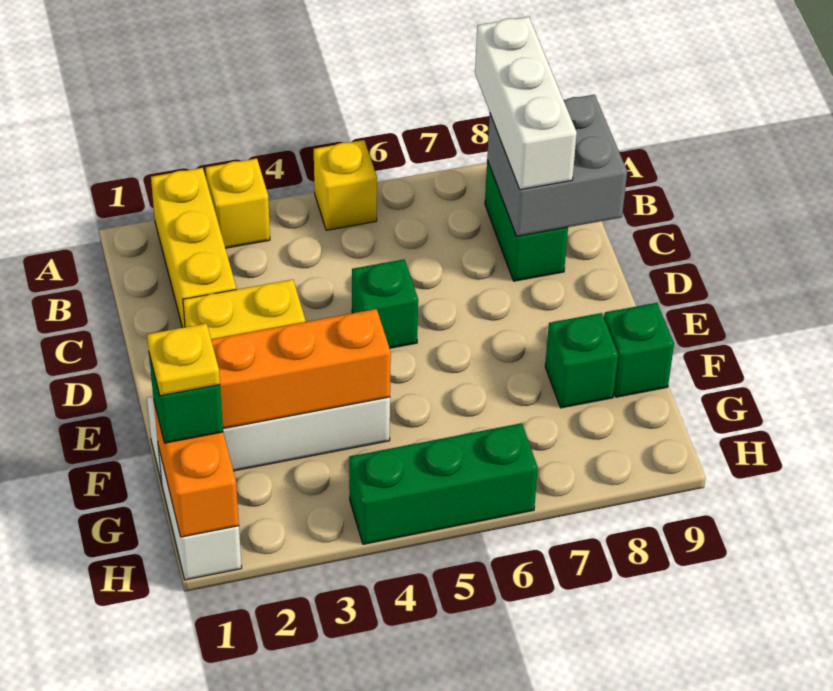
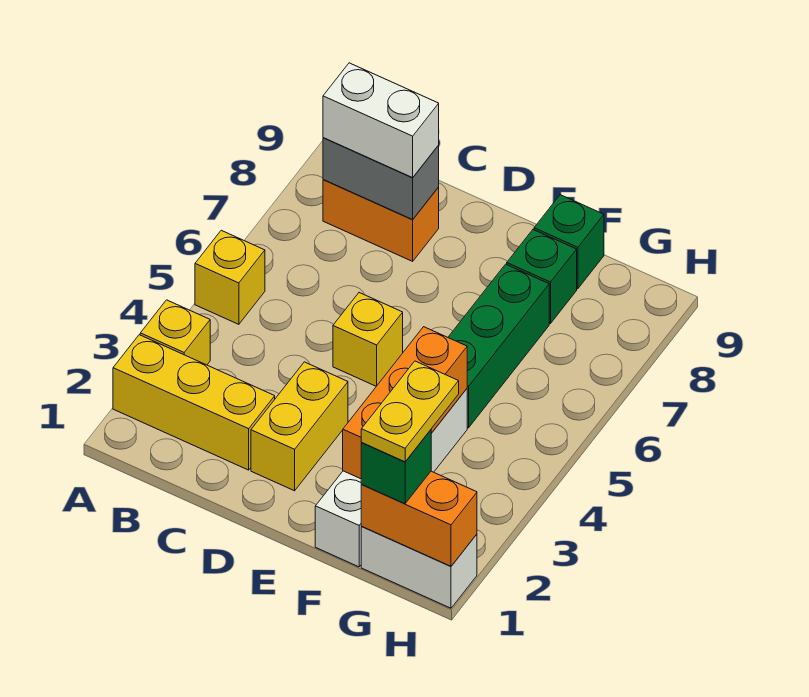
white 1x3 brick [475,17,577,190] -> white 1x2 brick [323,63,439,178]
green 1x2 brick [485,160,568,281] -> orange 1x2 brick [323,180,439,261]
grey 2x2 brick [487,95,627,236] -> grey 1x2 brick [323,138,439,219]
green 1x1 brick [352,259,418,348] -> yellow 1x1 brick [333,293,403,386]
yellow 1x1 plate [147,323,220,396] -> yellow 1x2 plate [361,361,459,462]
green 1x3 brick [349,423,538,544] -> green 1x3 brick moved to [448,264,549,428]

